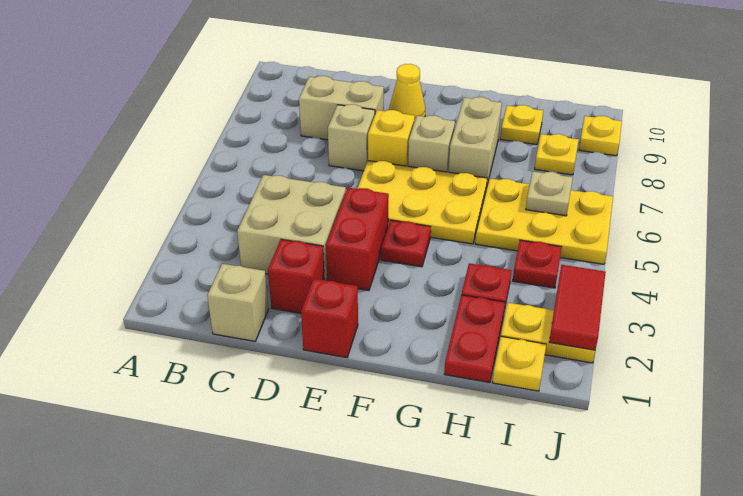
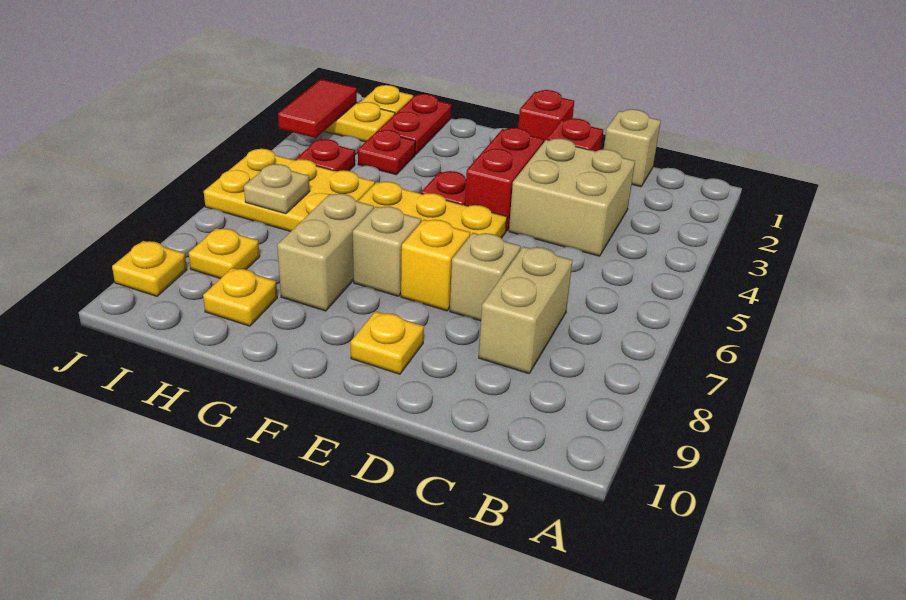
tan 1x2 brick [299,76,384,140] -> tan 1x2 brick turned to [479,247,573,374]
yellow 1x1 cone [389,64,426,119] -> yellow 1x1 plate [351,311,424,374]

